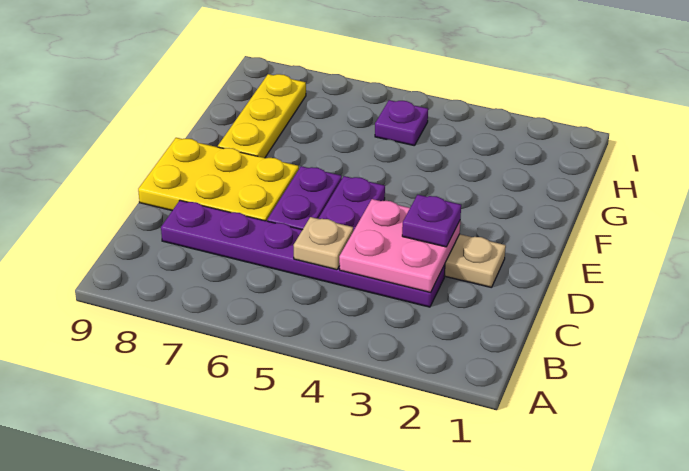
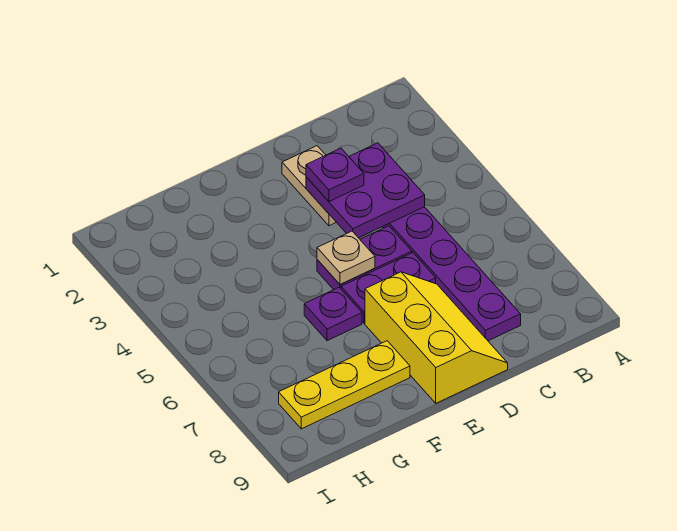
pink 2x2 plate [339,199,460,292] -> purple 2x2 plate [306,143,425,238]
tan 1x1 plate [294,217,353,270] -> tan 1x1 plate moved to [317,231,375,285]
yellow 2x3 plate [138,138,299,221] -> yellow 2x3 slope [365,272,508,403]
purple 1x1 plate [375,100,428,146] -> purple 1x1 plate moved to [304,287,362,341]

